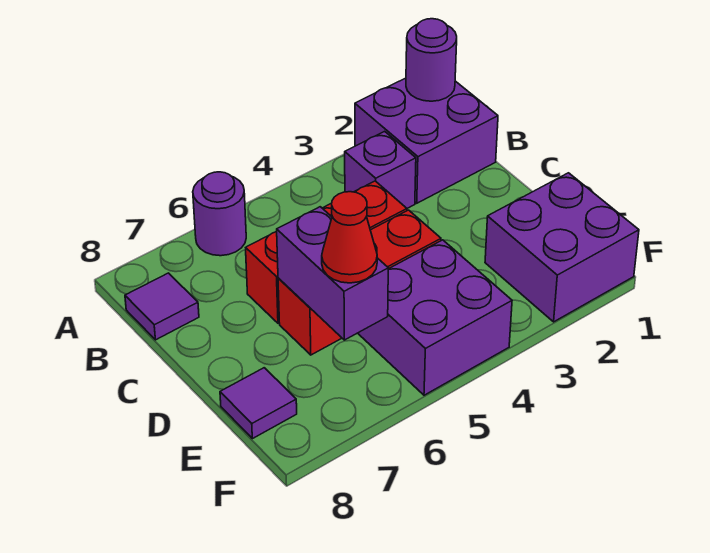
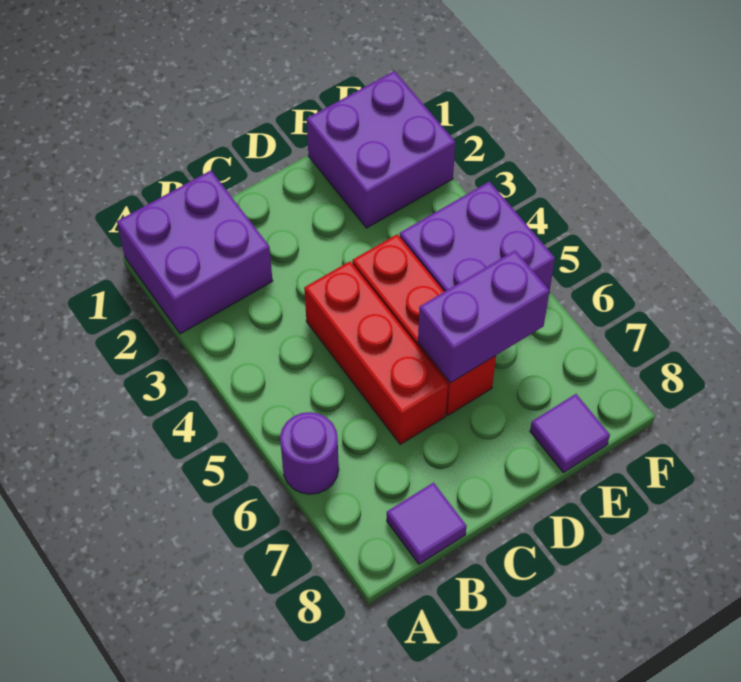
purple 1x1 round brick [406,19,457,101] -> none
purple 1x1 brick [345,131,416,208] -> none
red 1x1 cone [322,192,377,283] -> none

